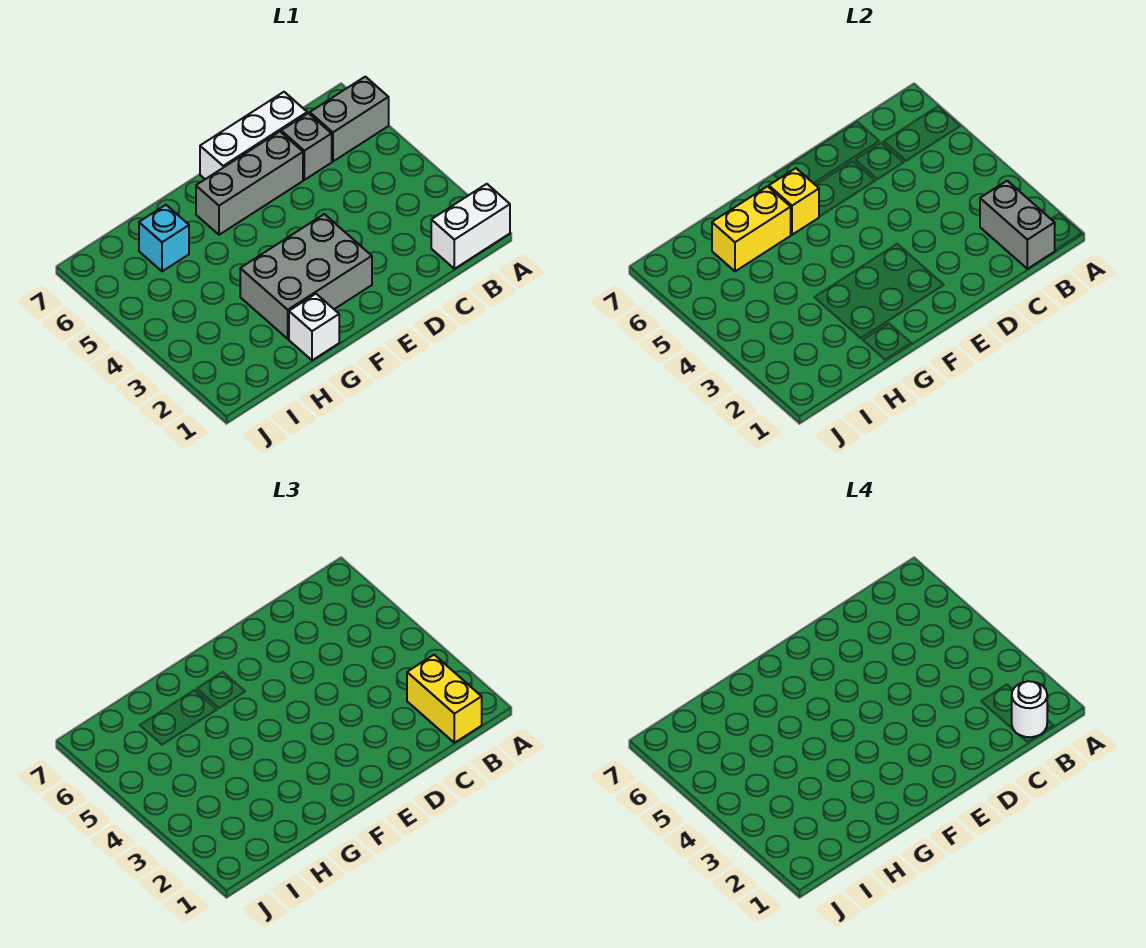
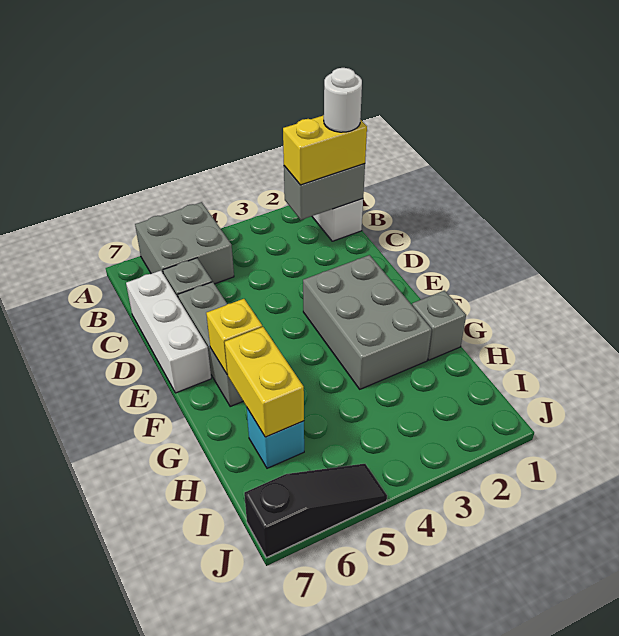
grey 1x2 brick [310,77,389,161] -> grey 2x2 brick [135,202,234,284]
white 1x1 brick [289,294,339,360] -> grey 1x1 brick [412,291,466,360]
none -> black 1x3 slope [244,464,387,558]

